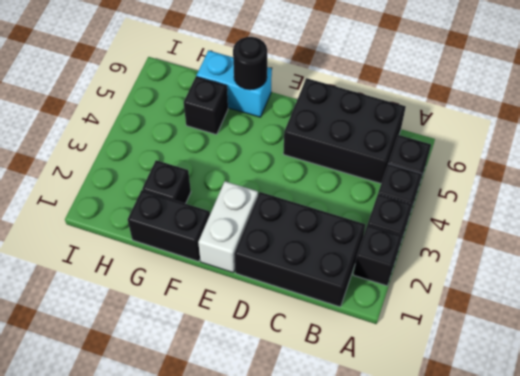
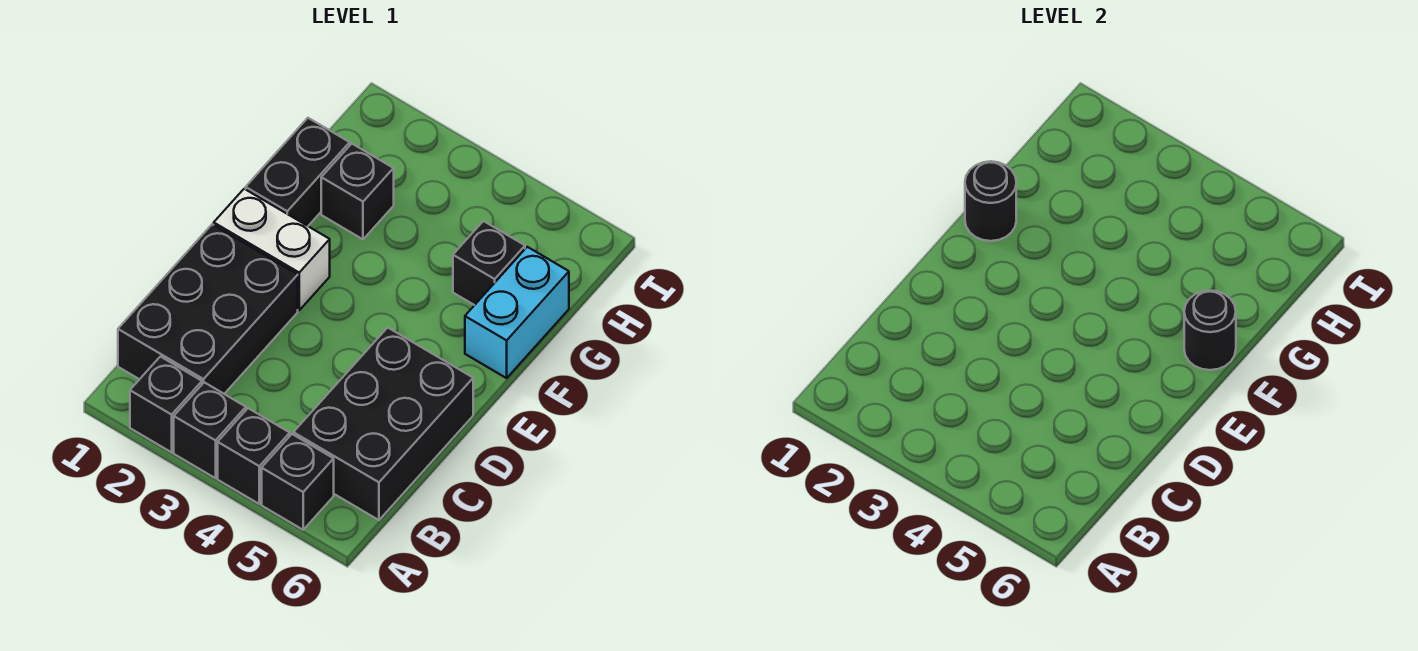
none -> black 1x1 round brick [965,161,1016,241]

